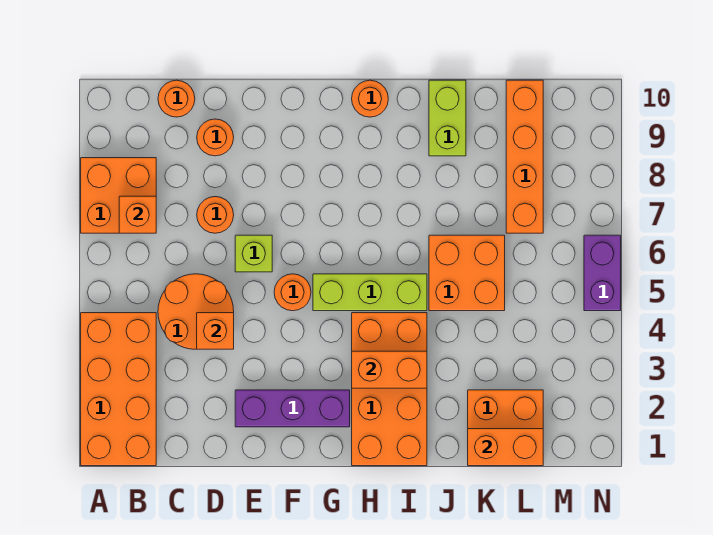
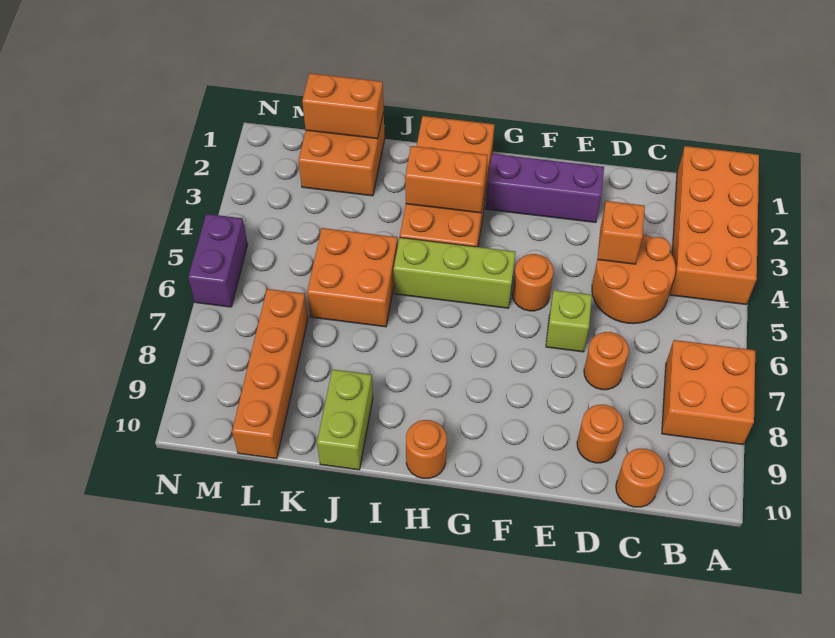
orange 1x1 brick [119,196,156,233] -> none

